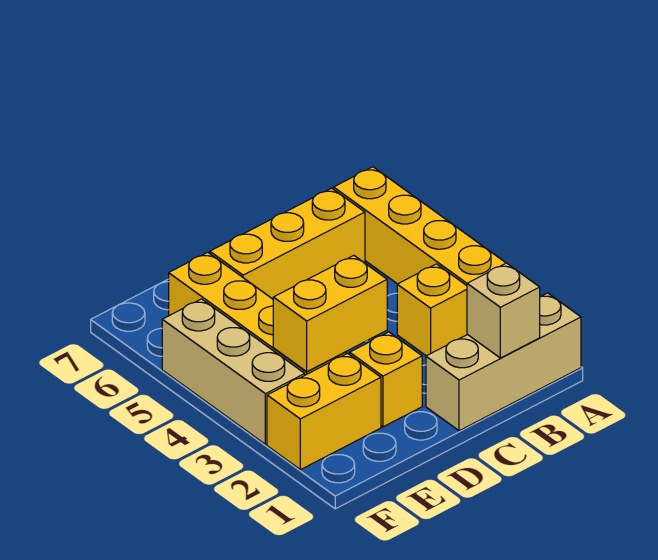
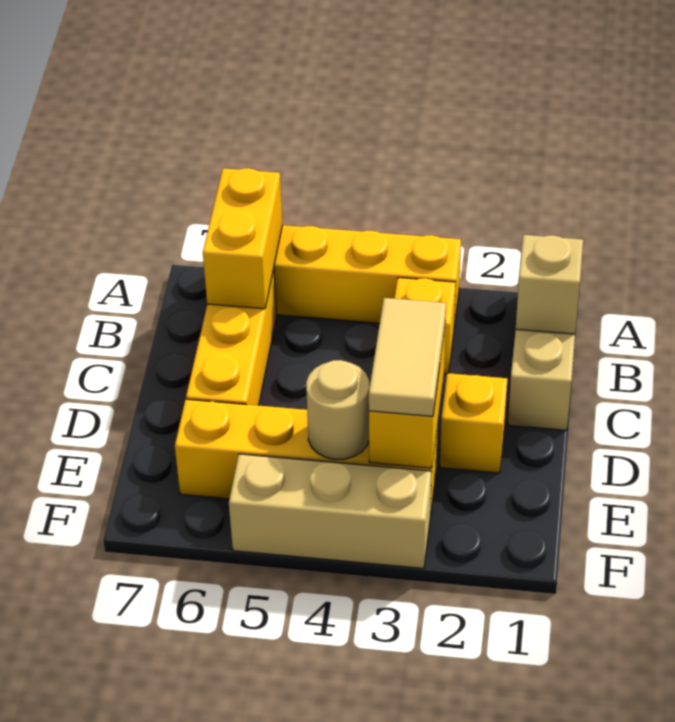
none -> tan 1x2 tile [369,298,446,416]
yellow 1x2 brick [267,353,381,470] -> yellow 1x2 brick moved to [203,168,283,309]
none -> tan 1x1 round brick [306,360,369,460]

